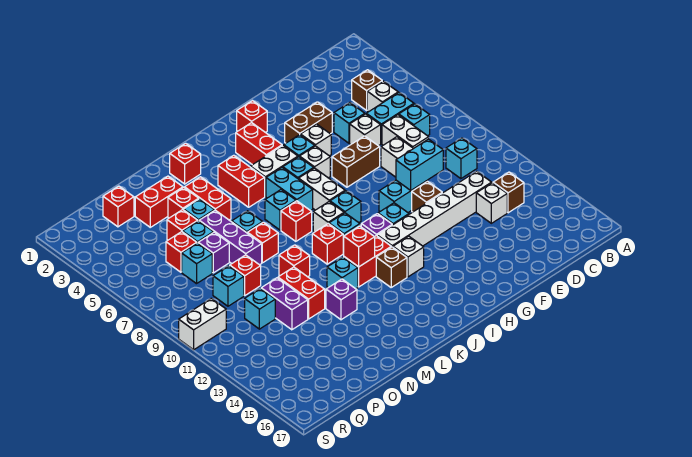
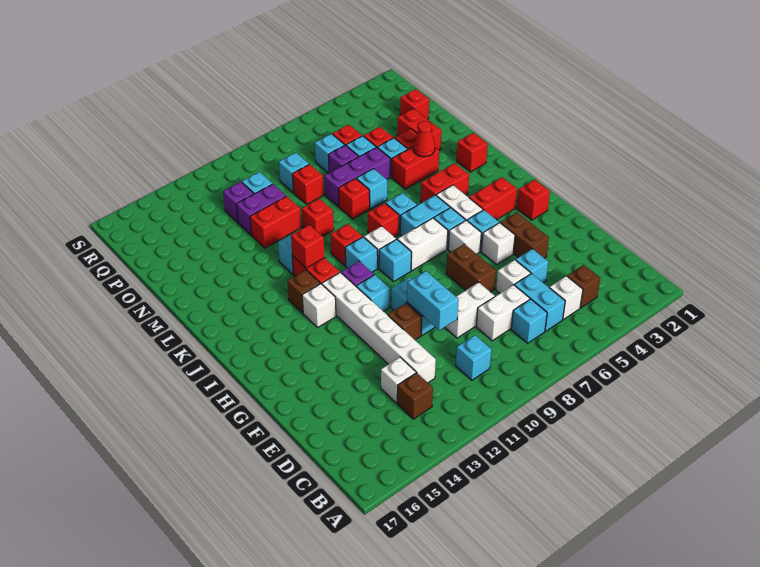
none -> red 1x1 cone [414,121,435,157]
purple 1x1 brick [326,279,357,320] -> purple 1x1 brick moved to [223,182,254,222]
white 1x2 brick [179,298,226,350] -> none

